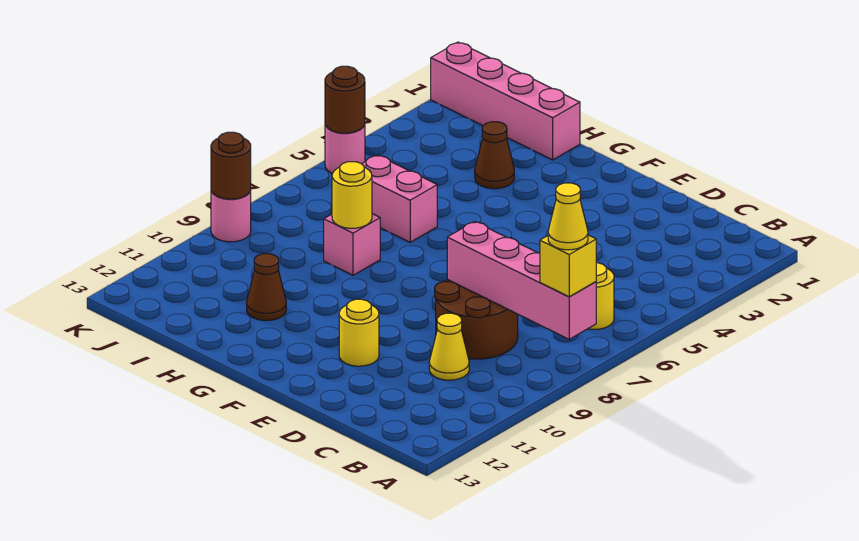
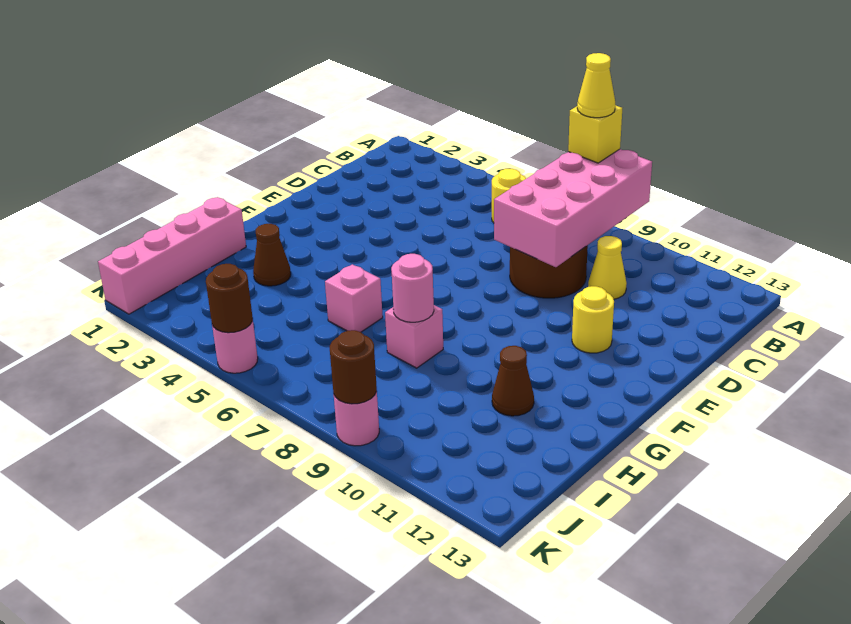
pink 1x4 brick [447,222,596,339] -> pink 2x4 brick [494,149,652,267]
pink 1x2 brick [362,155,437,242] -> pink 1x1 brick [325,264,383,332]
yellow 1x1 round brick [332,162,372,228] -> pink 1x1 round brick [391,254,434,322]

